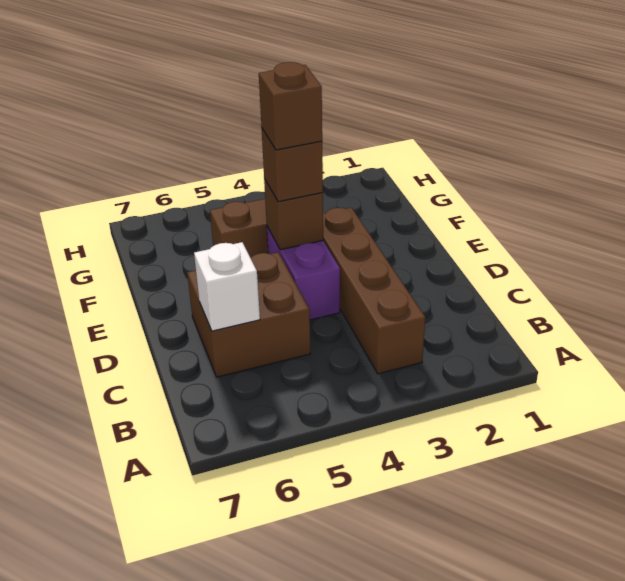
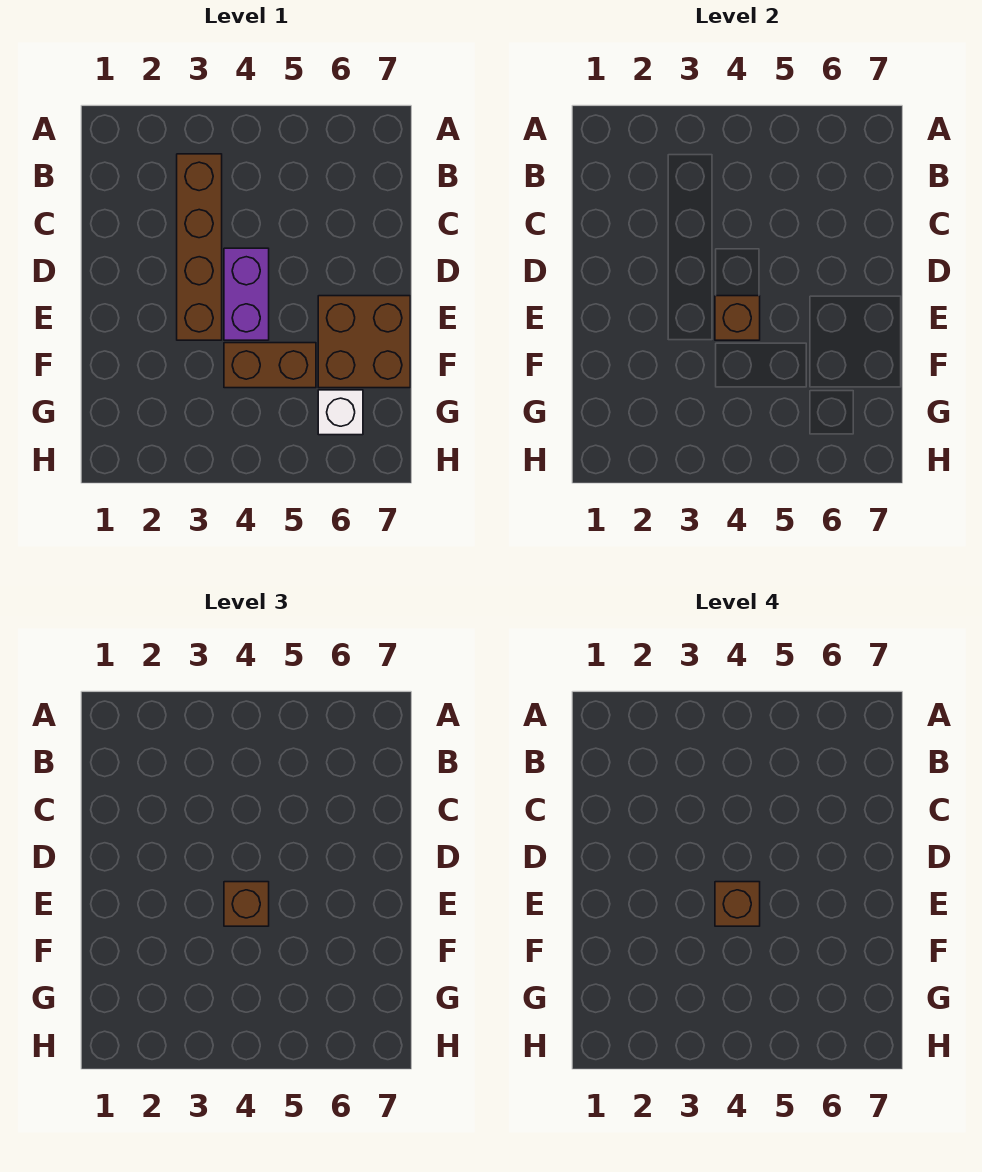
brown 2x2 brick [187,252,310,377] -> brown 2x2 brick moved to [318,296,410,388]
white 1x1 brick [194,242,260,331] -> white 1x1 brick moved to [318,390,363,435]

